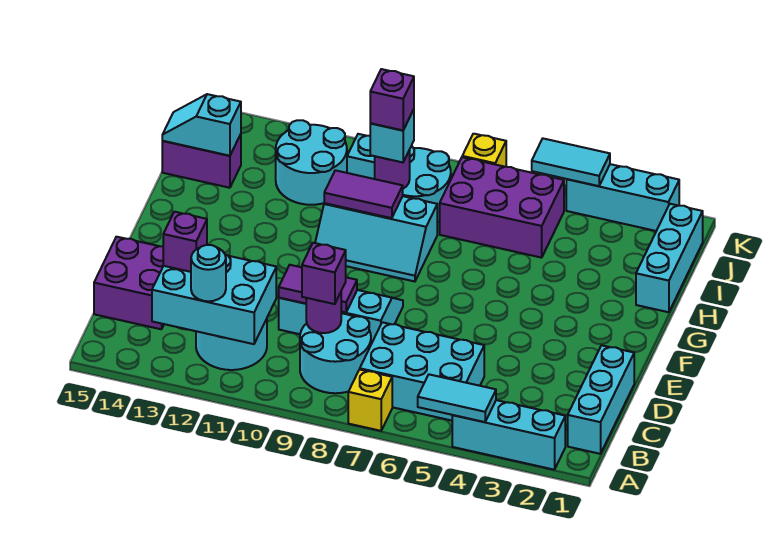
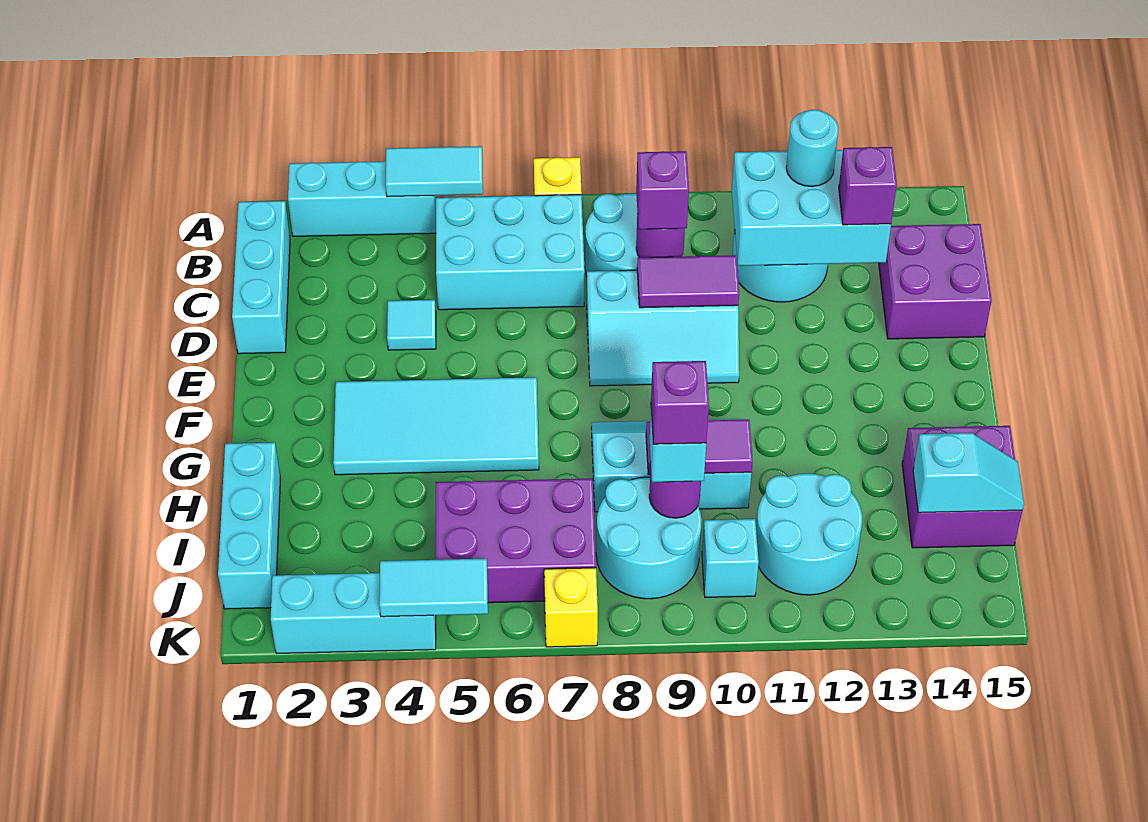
none -> cyan 1x1 tile [387,300,436,350]
none -> cyan 2x4 tile [333,377,539,475]
purple 1x2 brick [162,134,241,188] -> purple 2x2 brick [902,426,1022,548]

